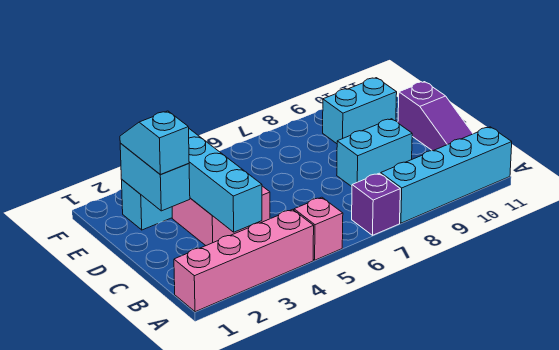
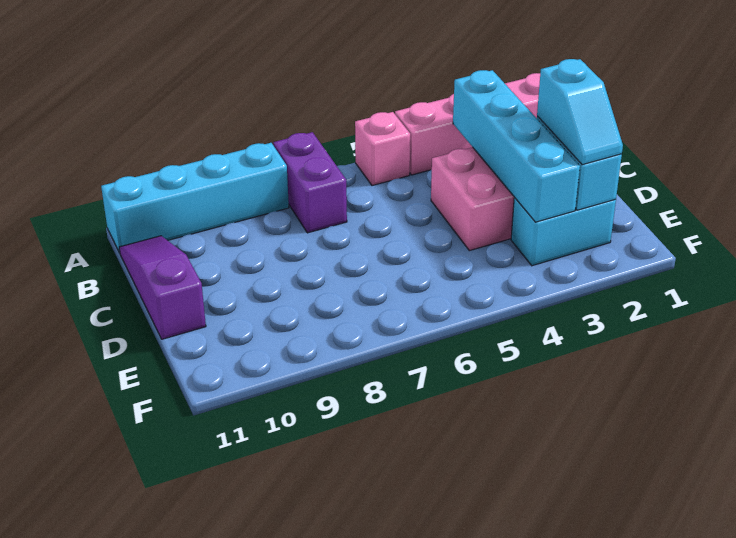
purple 1x1 brick [352,173,400,235] -> purple 1x2 brick [273,132,347,233]
cyan 1x2 brick [337,119,412,187] -> none
cyan 1x2 brick [323,78,397,144] -> none

